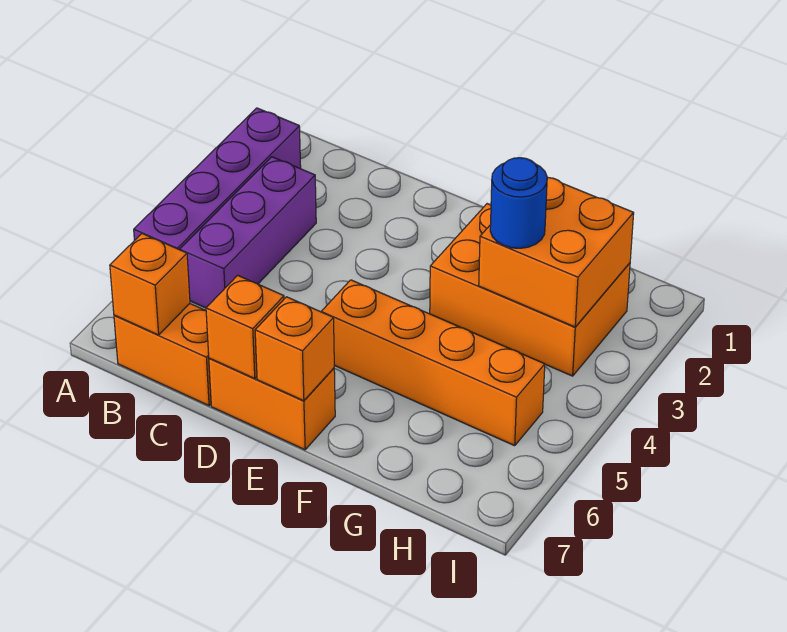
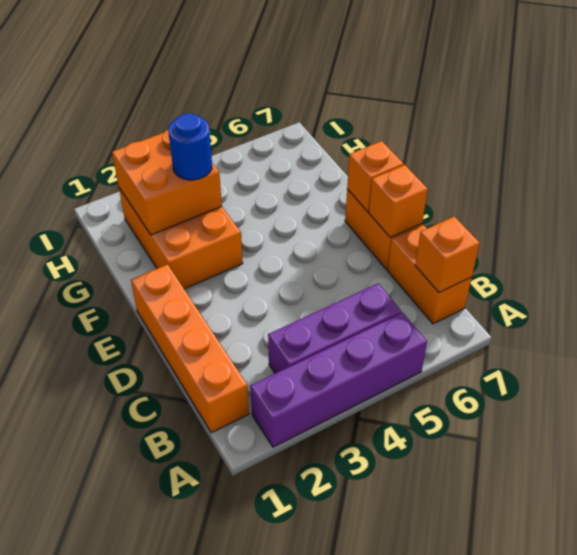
orange 1x4 brick [321,280,545,446] -> orange 1x4 brick moved to [131,264,249,433]

